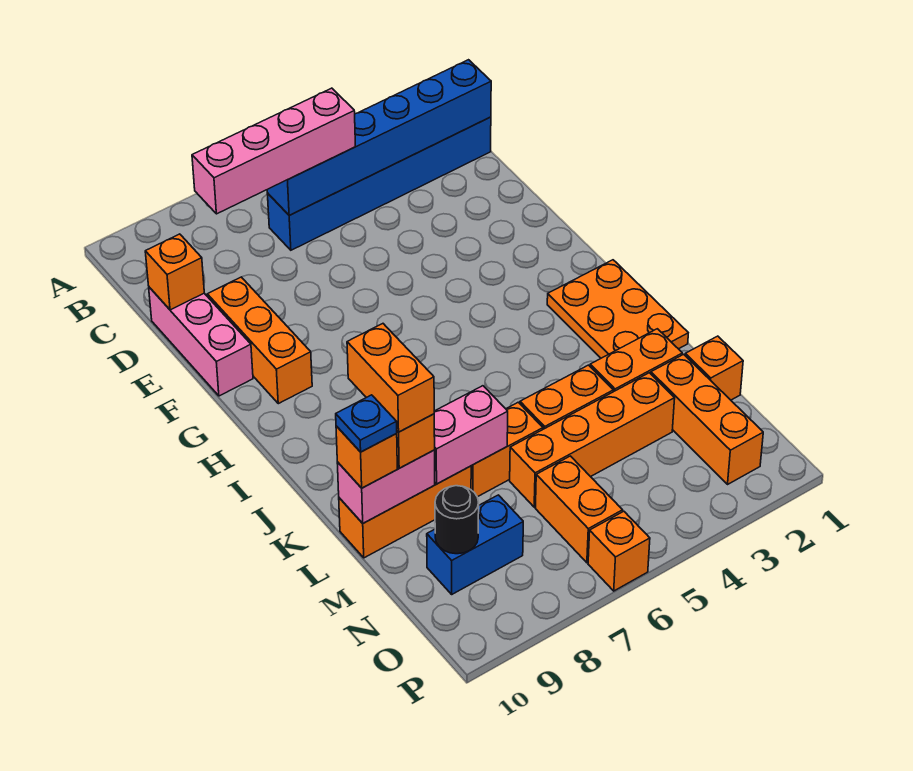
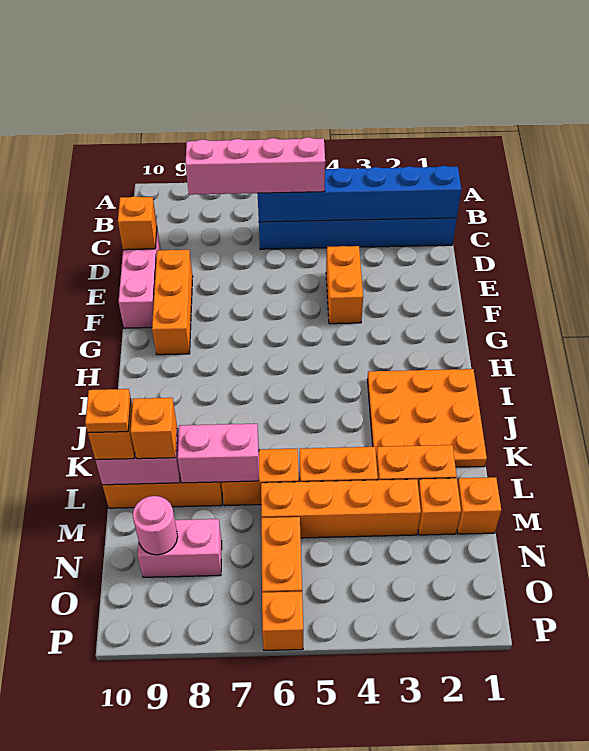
orange 2x3 plate [547,260,688,358] -> orange 3x3 plate [367,369,487,467]
orange 1x2 brick [347,324,434,432] -> orange 1x2 brick moved to [326,246,363,324]
blue 1x1 plate [336,395,397,452] -> orange 1x1 plate [85,389,131,433]
orange 1x3 brick [651,354,763,484] -> orange 1x1 brick [418,478,461,535]
blue 1x2 brick [427,495,523,594] -> pink 1x2 brick [138,519,222,577]
black 1x1 round brick [435,486,479,554] -> pink 1x1 round brick [133,496,178,555]

